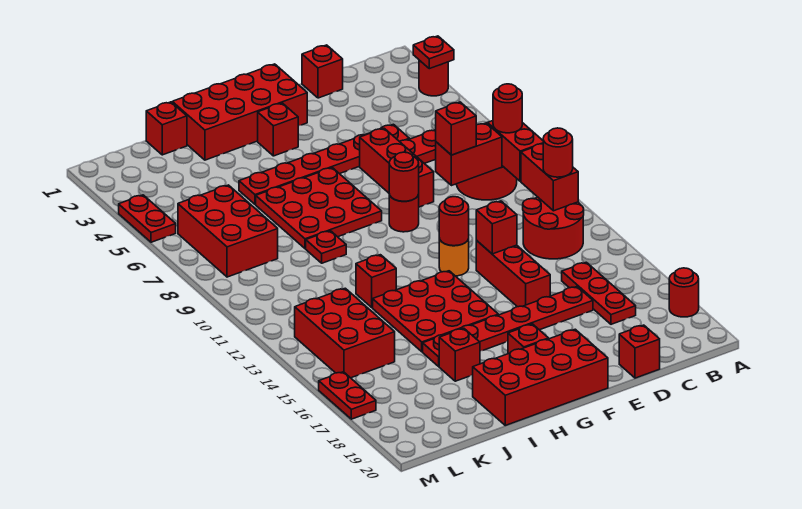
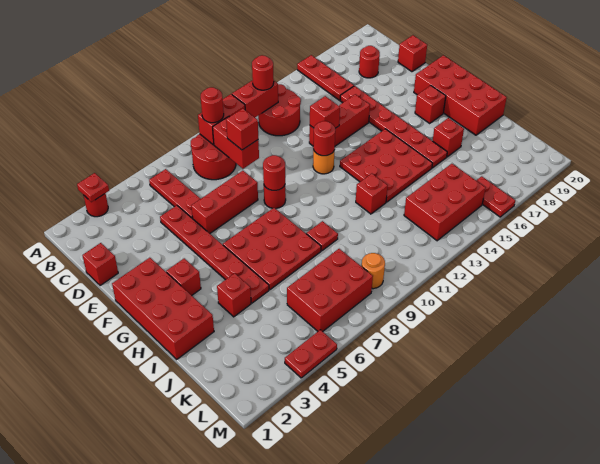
red 1x1 round brick [669,268,699,317] -> red 1x1 round brick moved to [359,46,380,78]
red 1x3 plate [562,262,636,324] -> red 1x3 plate turned to [297,55,354,100]
red 1x1 brick [146,102,187,155] -> red 1x1 brick moved to [217,273,251,317]
none -> orange 1x1 round brick [362,253,385,289]
red 1x2 plate [319,372,376,419] -> red 1x2 plate turned to [476,176,515,217]

